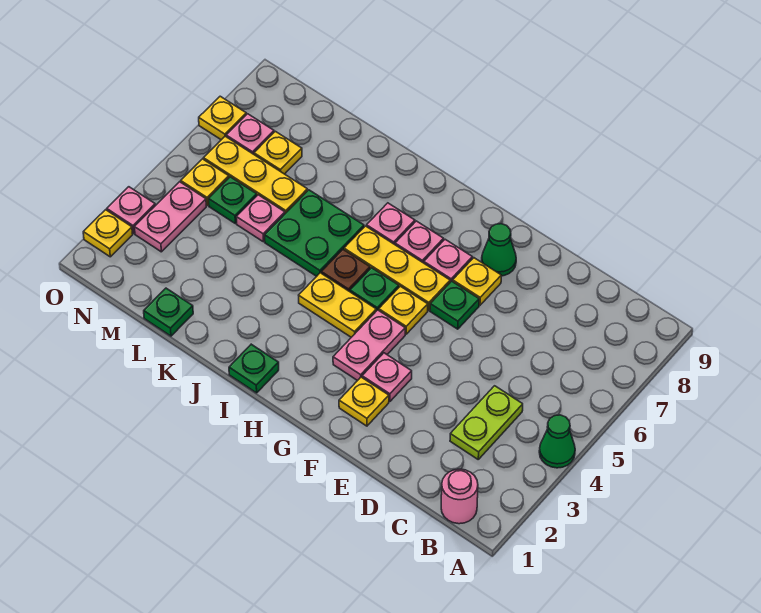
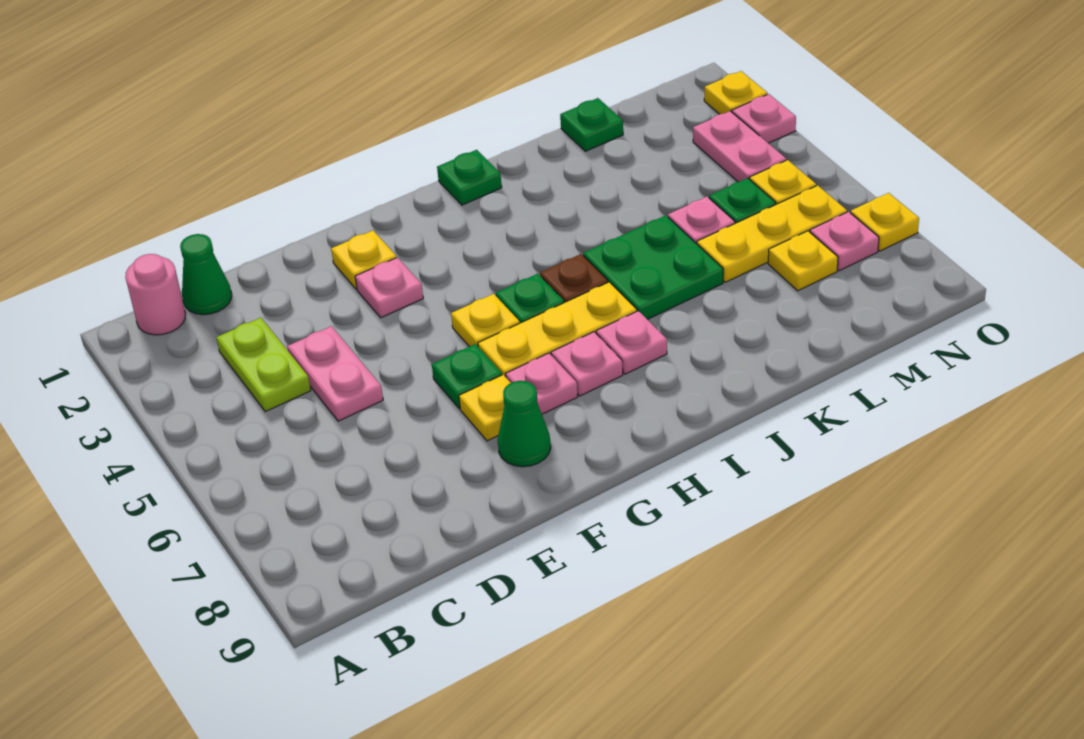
green 1x1 cone [539,415,575,468] -> green 1x1 cone moved to [180,234,232,315]
pink 1x2 plate [333,310,405,381] -> pink 1x2 plate moved to [287,326,383,421]
yellow 1x2 plate [299,273,376,337] -> none

